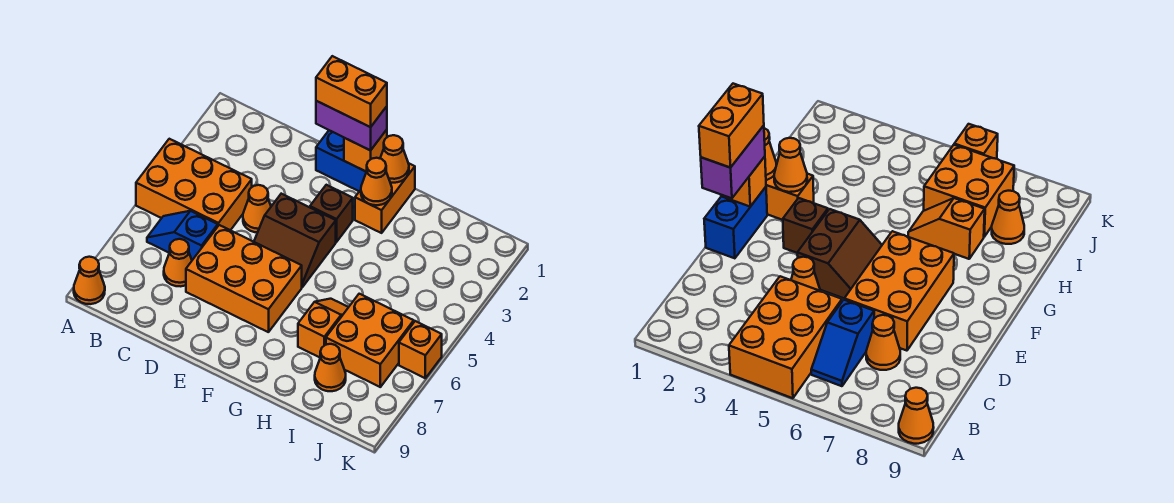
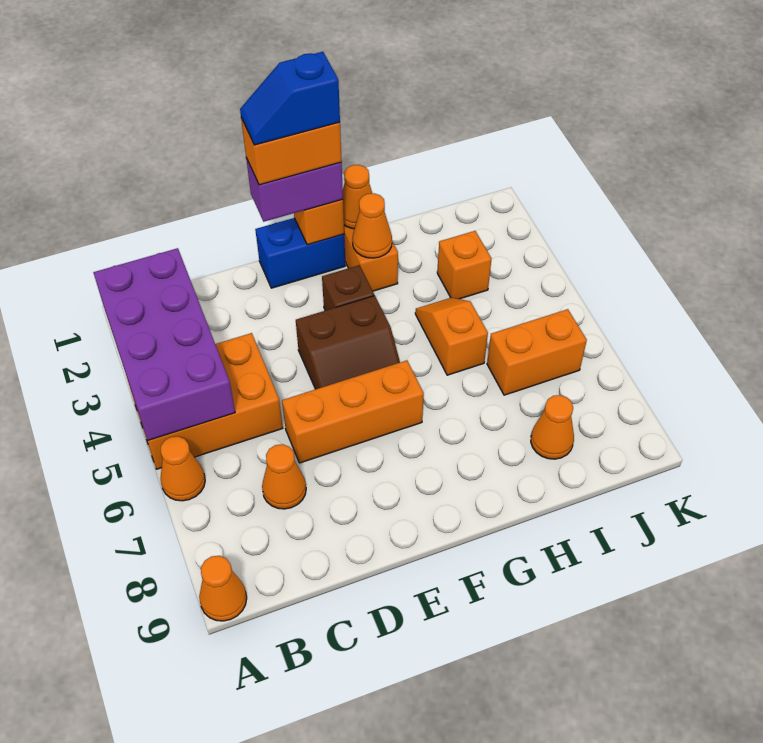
none -> purple 2x4 brick [93,248,235,440]
blue 1x2 slope [147,211,218,260] -> blue 1x2 slope moved to [240,52,340,145]
orange 1x1 cone [243,185,271,232] -> orange 1x1 cone moved to [160,436,205,501]
orange 2x3 brick [186,225,302,332] -> orange 1x3 brick [282,360,424,463]
orange 1x2 slope [298,299,348,357] -> orange 1x2 slope moved to [415,297,488,375]
orange 2x2 brick [326,294,414,387] -> orange 1x2 brick [487,309,587,395]
orange 1x1 brick [399,321,442,378] -> orange 1x1 brick moved to [437,231,492,299]

